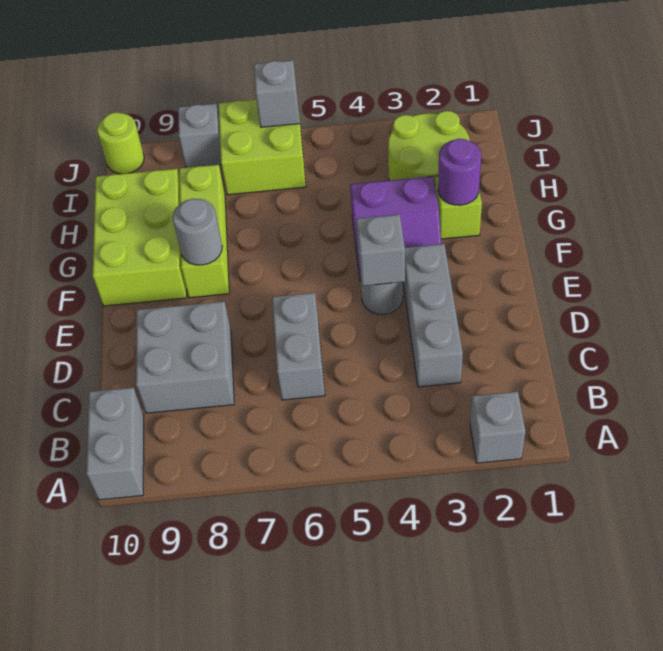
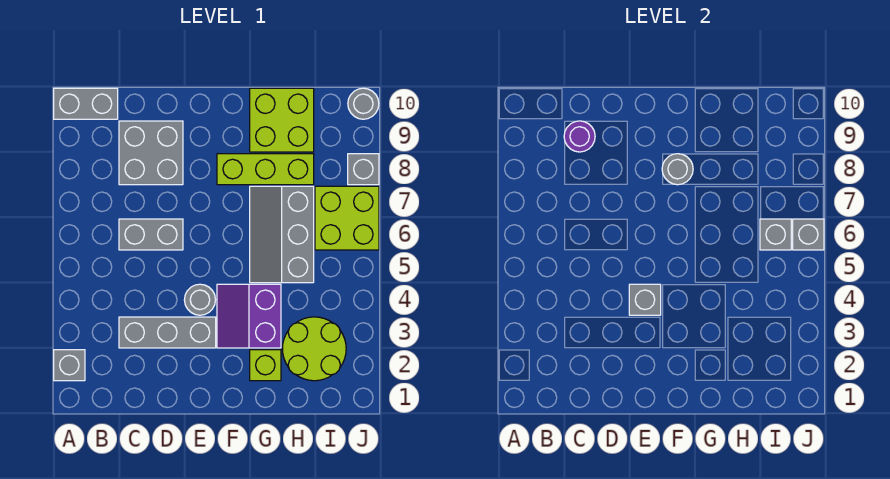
lime 2x3 brick [93,169,187,306] -> lime 2x2 brick [250,88,314,152]
purple 1x1 round brick [438,139,481,205] -> purple 1x1 round brick moved to [564,121,595,152]
none -> grey 2x3 slope [250,186,314,283]
none -> grey 1x1 brick [760,219,791,250]
lime 1x1 round brick [97,112,144,174] -> grey 1x1 round brick [348,88,379,119]

